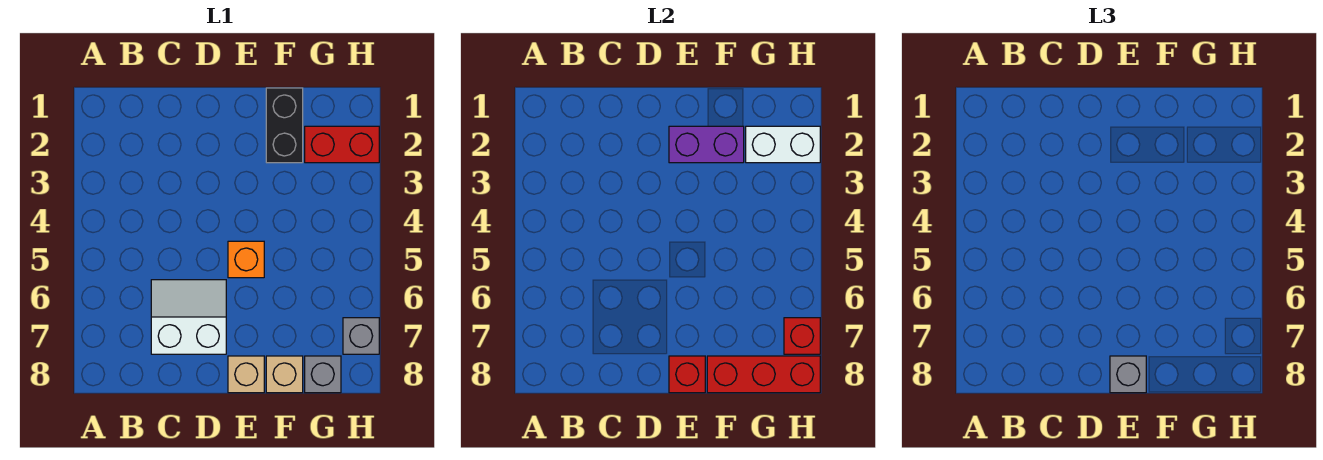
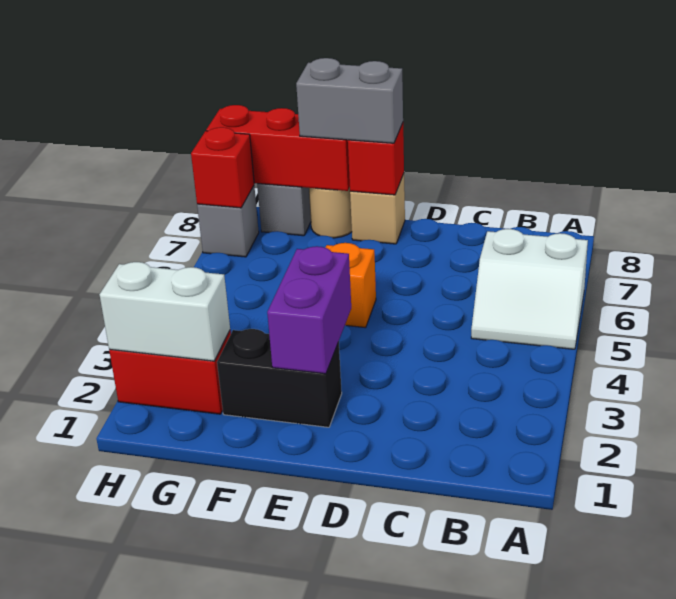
white 2x2 slope [151,280,226,354] -> white 2x2 slope moved to [471,229,588,349]
purple 1x2 brick [669,126,744,163] -> purple 1x2 brick turned to [267,246,351,374]
grey 1x1 brick [1110,356,1146,393] -> grey 1x2 brick [296,58,403,143]
black 1x2 brick [266,88,303,163] -> black 1x2 brick turned to [217,329,342,427]
tan 1x1 brick [266,356,303,393] -> tan 1x1 round brick [309,187,352,238]

